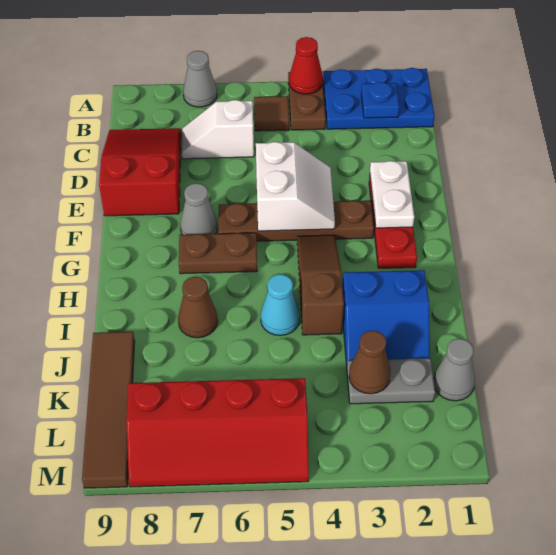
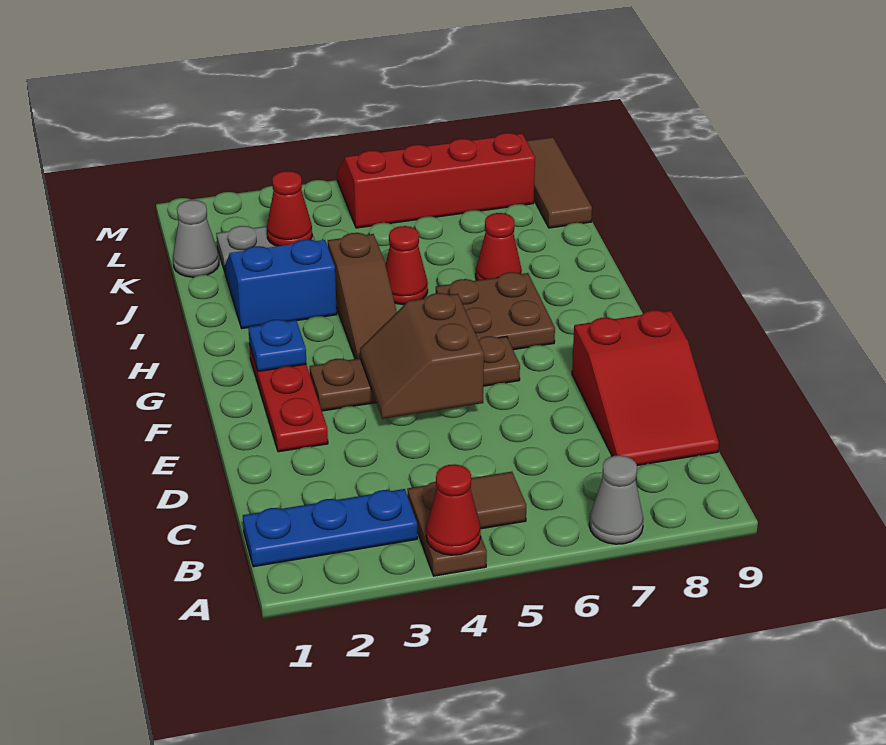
blue 2x3 plate [323,68,434,129] -> blue 1x3 plate [243,489,417,567]
blue 1x1 plate [361,82,399,118] -> blue 1x1 plate moved to [248,320,307,371]
white 1x2 slope [182,100,254,159] -> none
white 1x2 plate [370,161,414,228] -> none
white 2x2 slope [256,142,335,231] -> brown 2x2 slope [360,293,484,419]
grey 1x1 cone [180,183,217,235] -> none
brown 1x2 plate [179,233,257,274] -> brown 2x2 plate [436,272,555,350]
cyan 1x1 cone [261,274,300,336] -> red 1x1 cone [385,226,428,305]
brown 1x1 cone [178,276,218,338] -> red 1x1 cone [476,213,522,280]
brown 1x4 tile [82,332,135,488] -> brown 1x3 tile [527,137,592,228]
brown 1x1 cone [349,331,391,394] -> red 1x1 cone [267,171,312,246]

